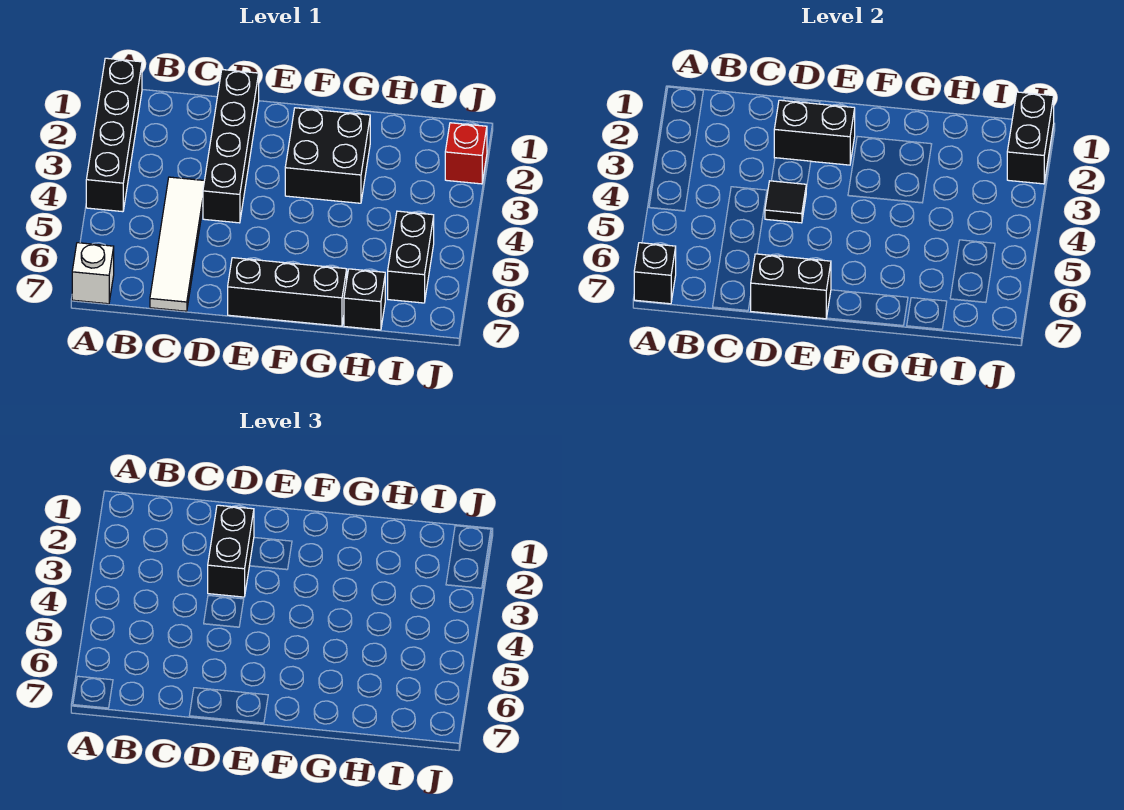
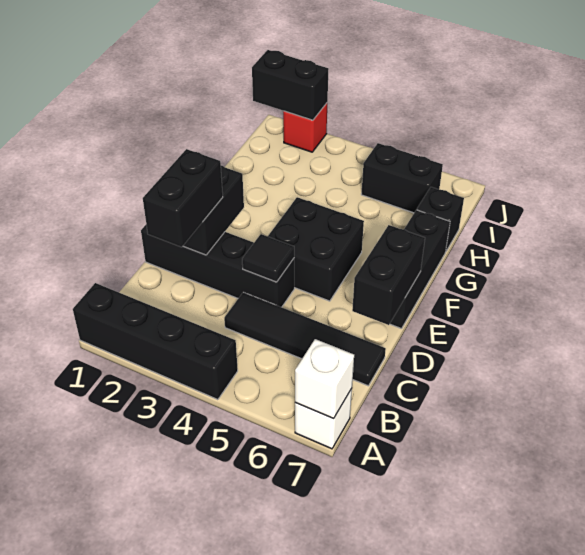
black 1x1 brick [634,243,676,304] -> white 1x1 brick [295,339,354,419]
white 1x4 tile [150,177,204,311] -> black 1x4 tile [224,292,386,386]
black 1x2 brick [208,505,254,597] -> black 1x2 brick turned to [143,149,223,247]
black 2x2 brick [285,108,370,203] -> black 2x2 brick moved to [268,197,364,301]

